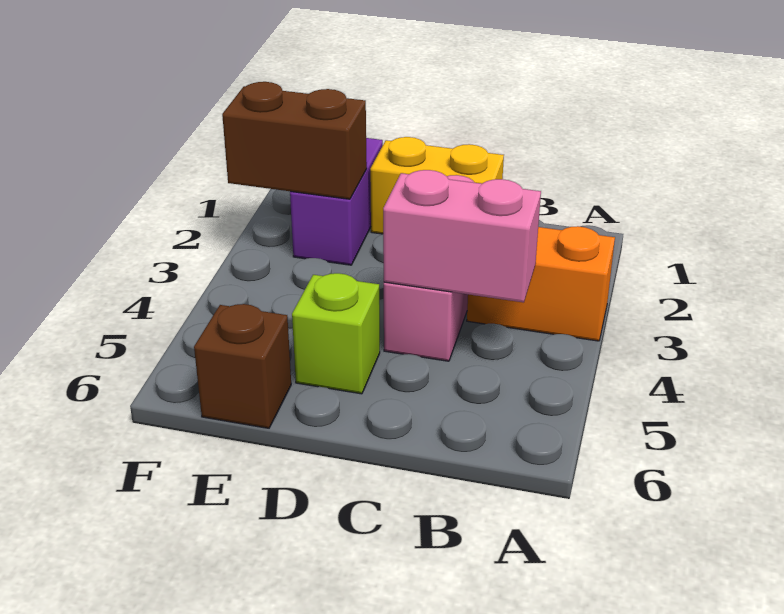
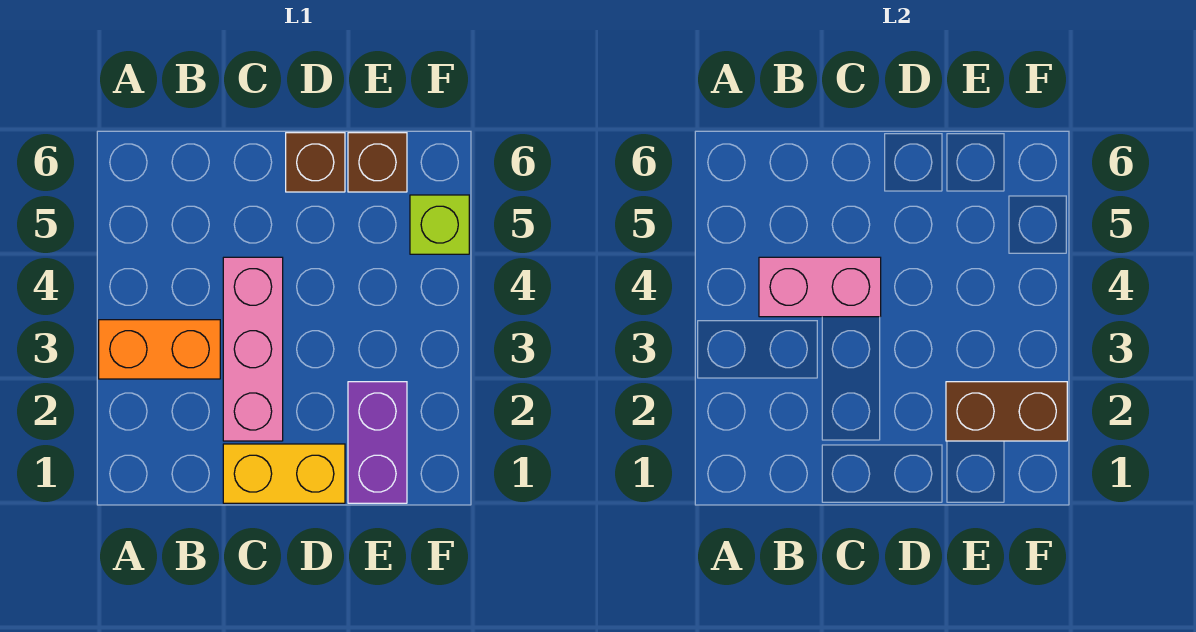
lime 1x1 brick [292,273,380,394] -> lime 1x1 brick moved to [410,195,469,254]
none -> brown 1x1 brick [286,133,345,192]

